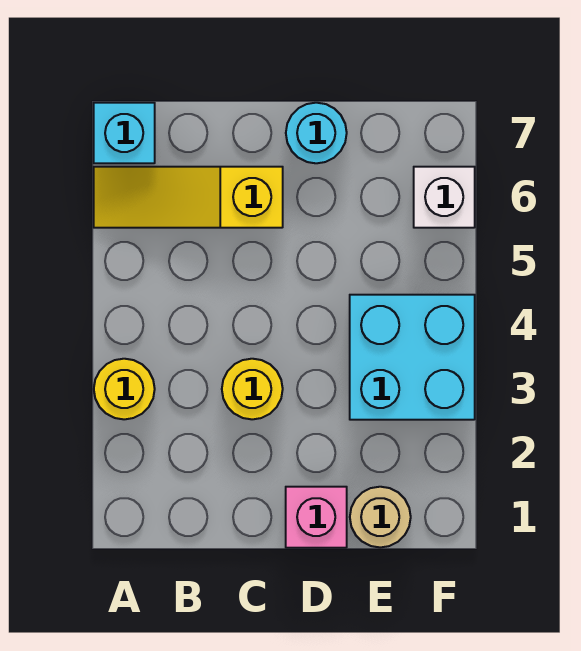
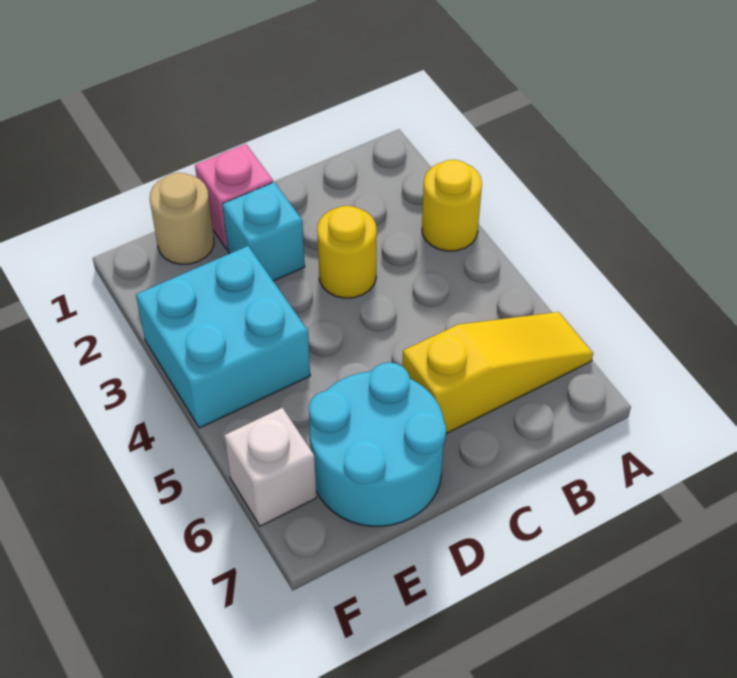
cyan 1x1 brick [94,103,155,163] -> cyan 1x1 brick moved to [222,182,305,281]
cyan 1x1 round brick [286,103,347,163] -> cyan 2x2 round brick [309,362,446,526]

